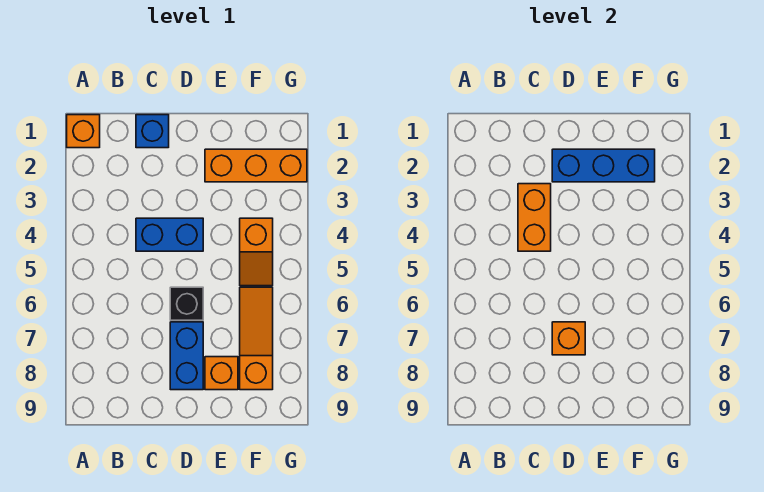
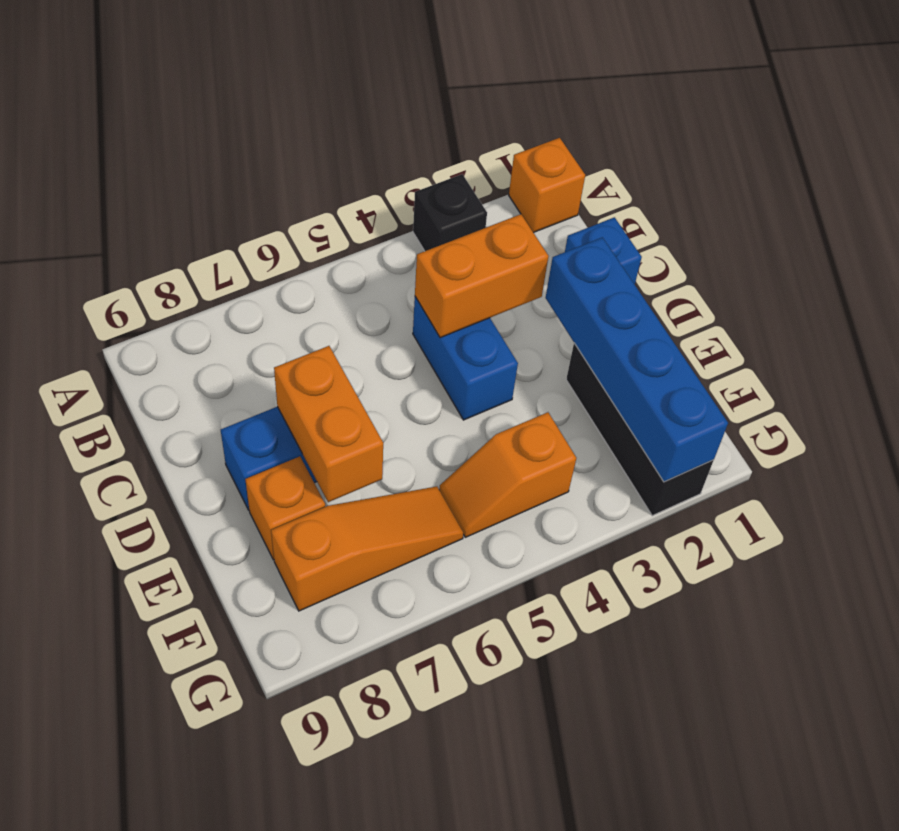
blue 1x3 brick [552,149,655,182] -> blue 1x4 brick [546,237,728,482]
black 1x1 brick [170,287,203,320] -> black 1x1 brick moved to [413,174,487,251]
orange 1x1 brick [552,322,585,355] -> orange 1x2 brick [274,346,383,502]
orange 1x3 brick [205,149,307,182] -> black 1x3 brick [566,343,714,516]

